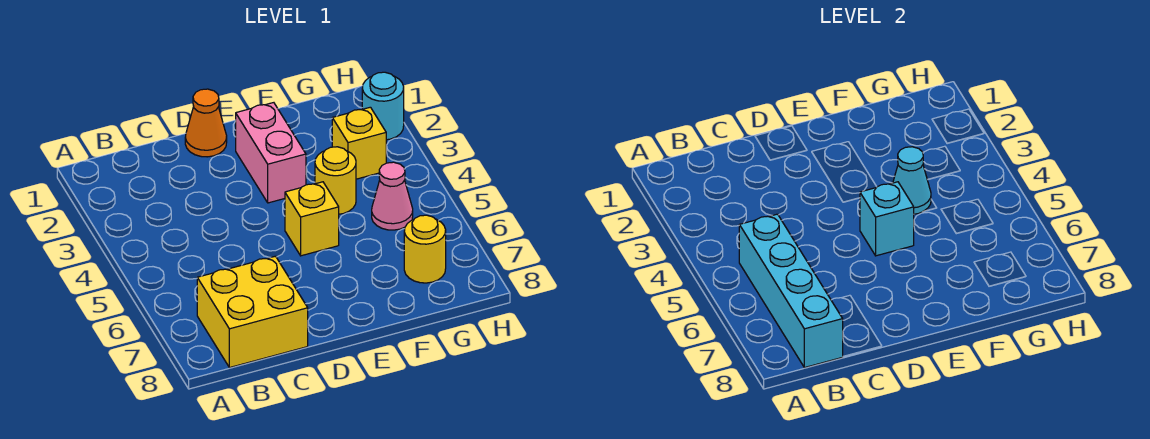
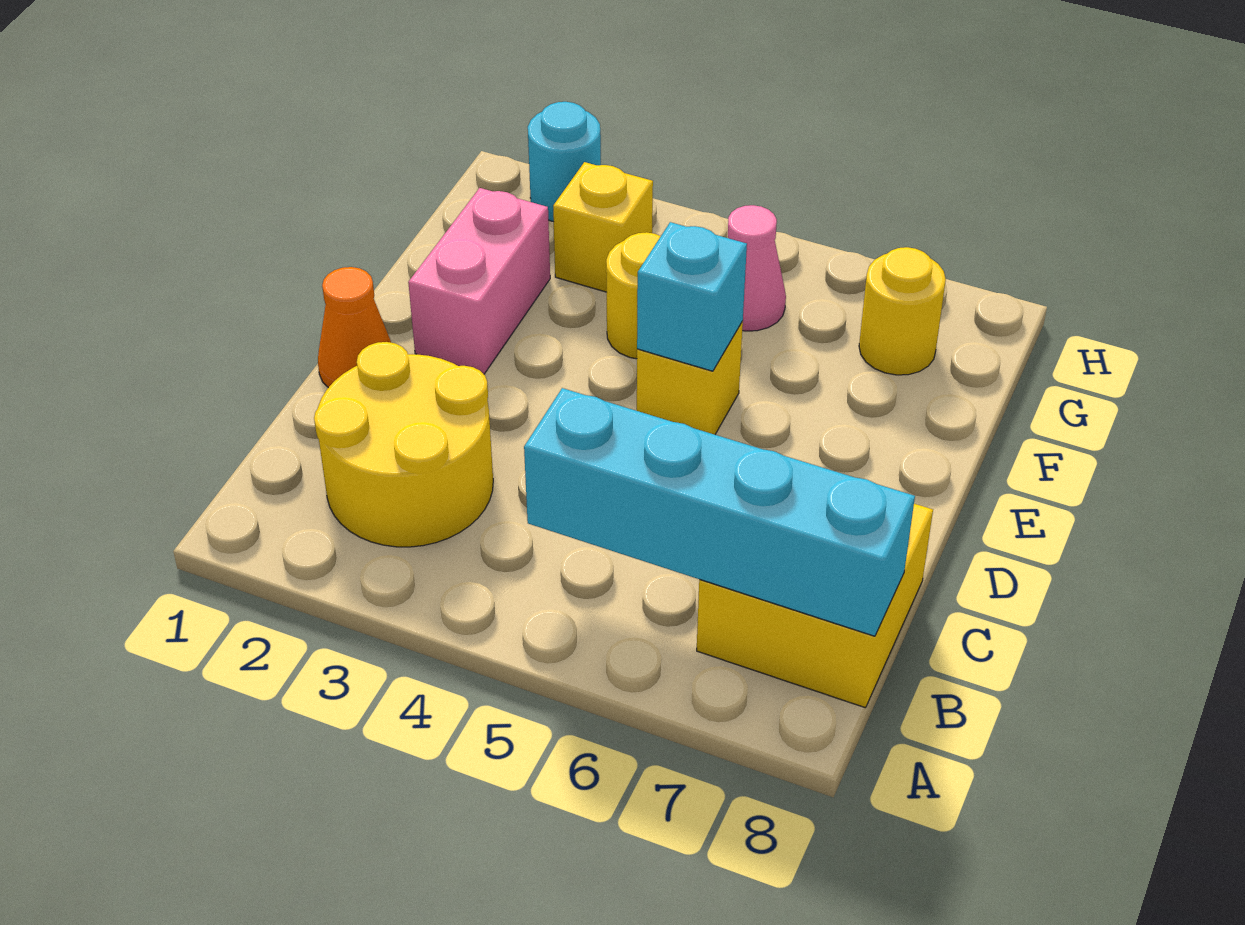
none -> yellow 2x2 round brick [314,342,493,547]
pink 1x2 brick [236,103,306,203] -> pink 1x2 brick turned to [408,188,550,374]
cyan 1x1 cone [893,147,931,214] -> none

